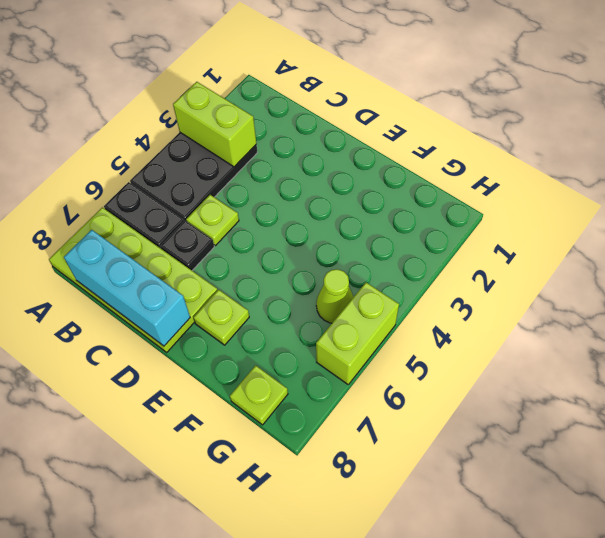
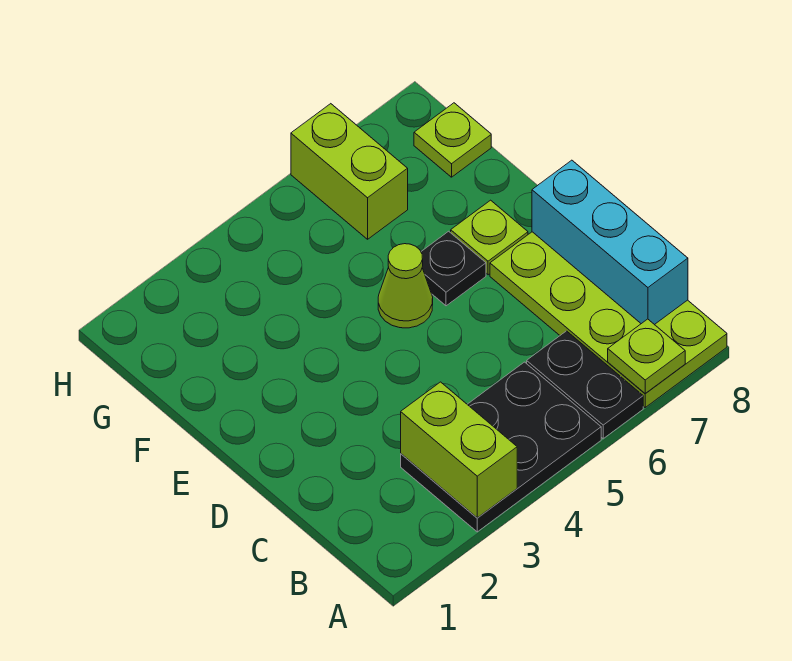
lime 1x1 plate [186,195,239,245] -> lime 1x1 plate moved to [608,319,685,394]
black 1x1 plate [160,221,214,270] -> black 1x1 plate moved to [421,231,486,306]
lime 1x1 cone [316,269,353,323] -> lime 1x1 cone moved to [378,244,433,328]
lime 1x2 brick [316,282,399,384] -> lime 1x2 brick turned to [291,104,408,239]

